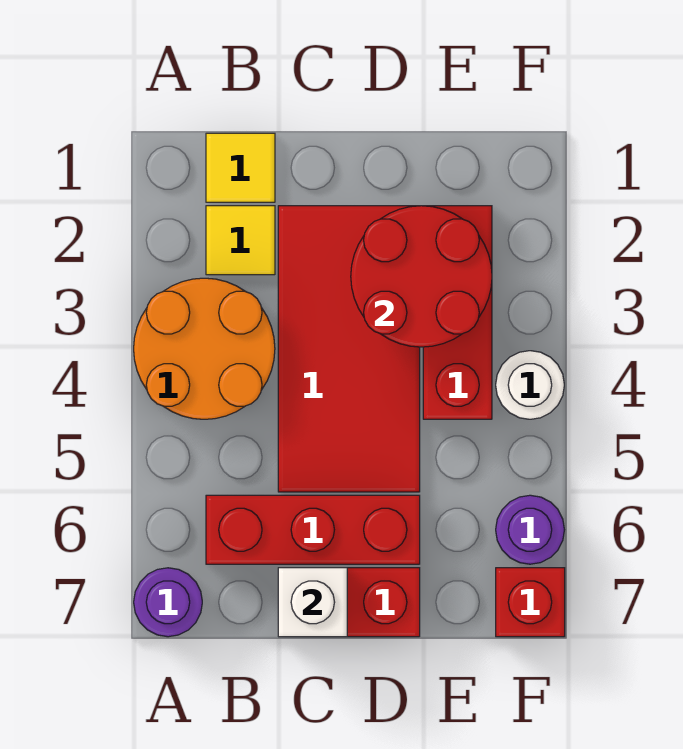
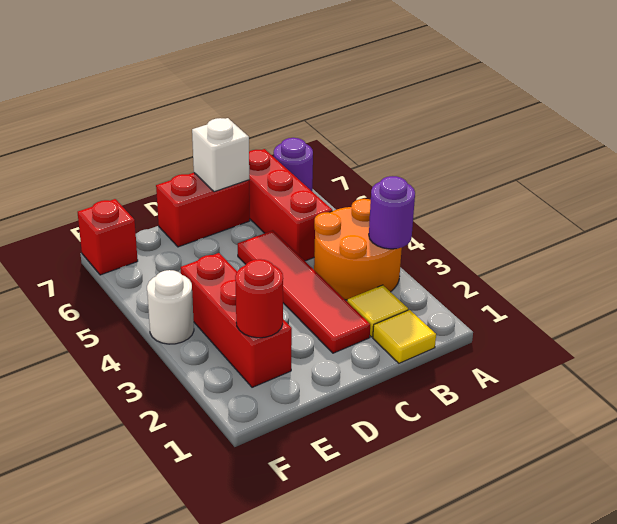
red 1x3 brick [206,495,420,564] -> red 1x3 brick turned to [249,149,332,261]
red 2x4 tile [278,206,420,492] -> red 1x4 tile [238,230,370,353]
red 2x2 round brick [351,206,492,347] -> red 1x1 round brick [235,259,283,338]
purple 1x1 round brick [496,495,564,564] -> purple 1x1 round brick moved to [369,176,415,249]

